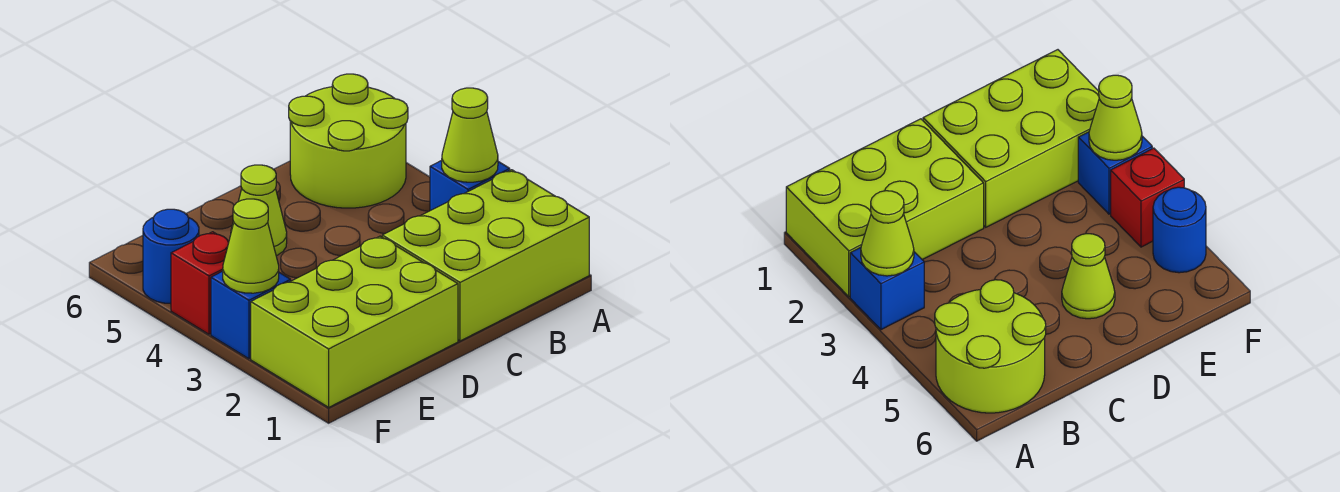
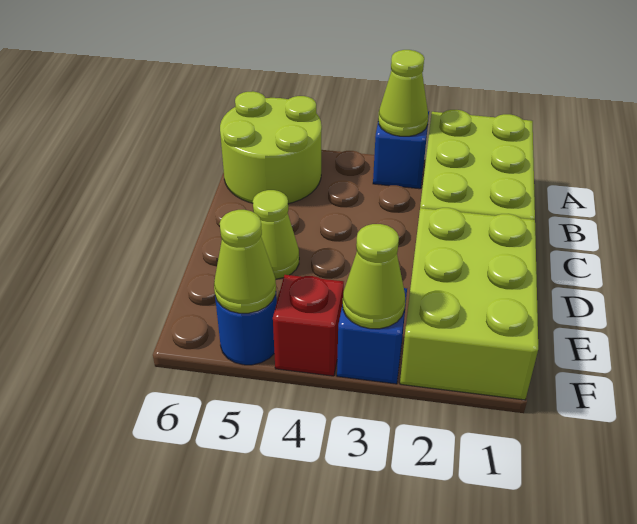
none -> lime 1x1 cone [214,210,276,313]

